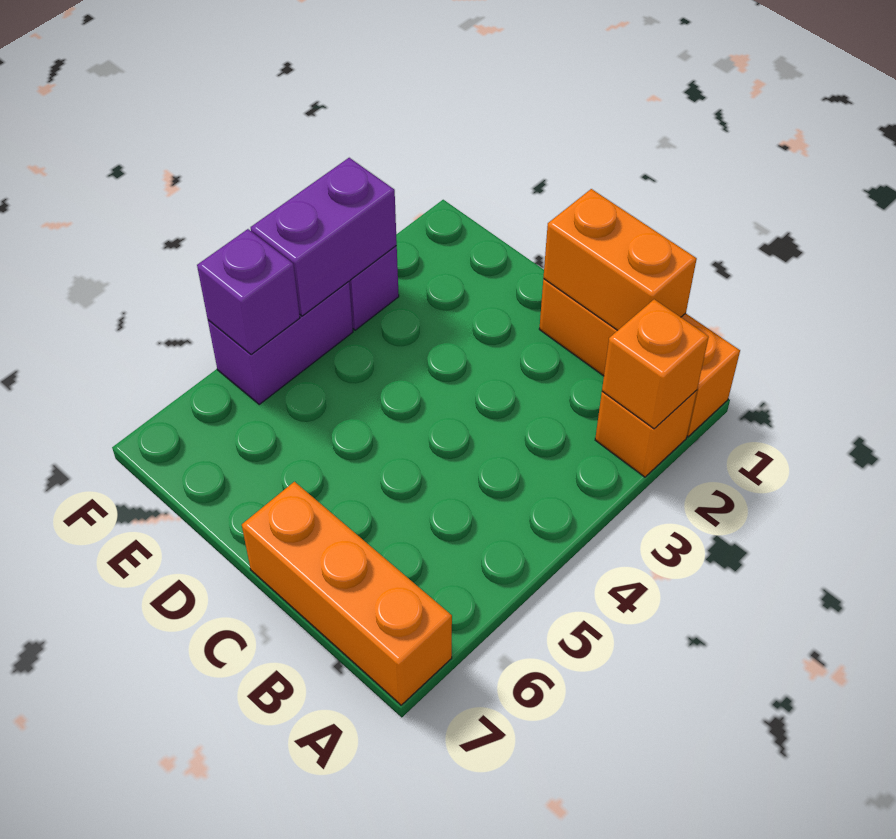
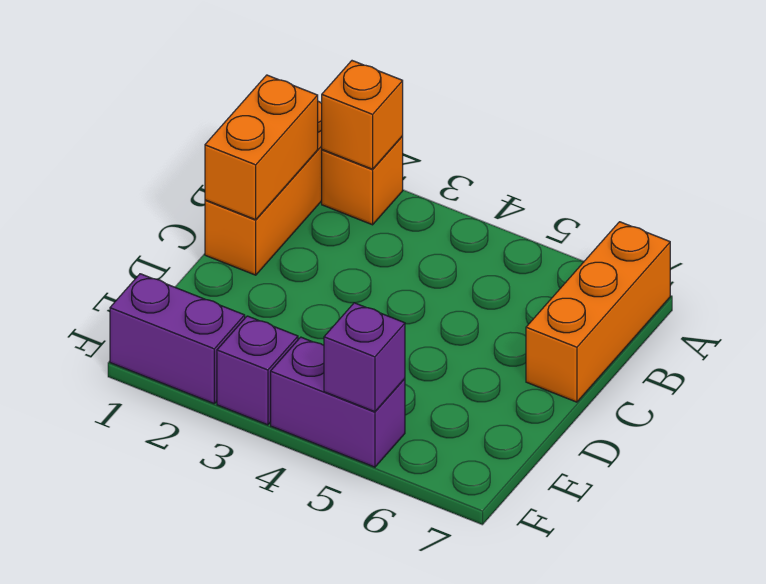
purple 1x2 brick [251,158,397,316] -> purple 1x2 brick moved to [110,274,245,404]

